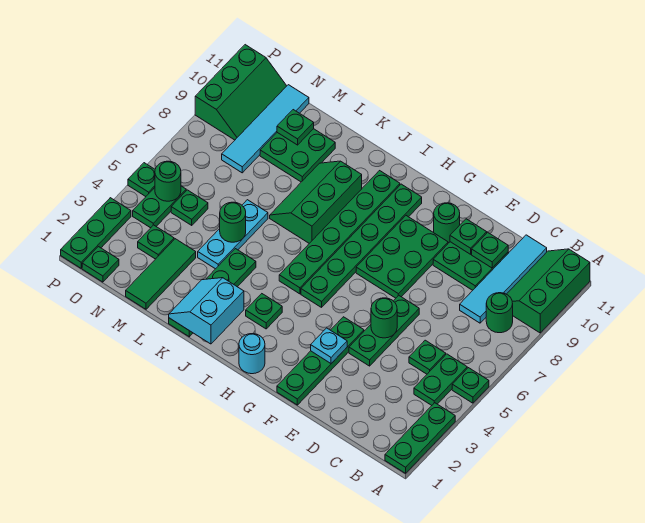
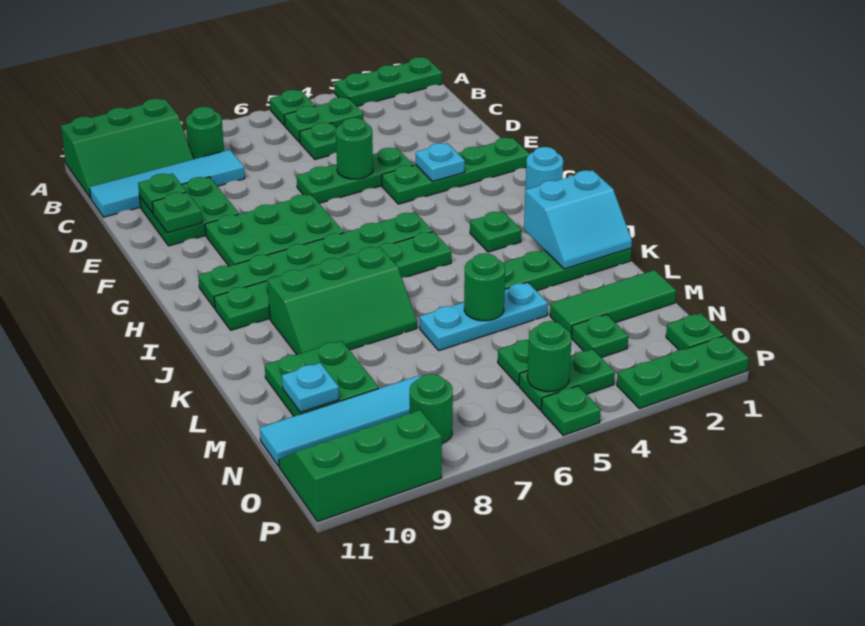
green 1x1 round brick [434,203,460,243] -> green 1x1 round brick moved to [410,374,453,444]
green 1x1 plate [277,110,314,145] -> cyan 1x1 plate [282,363,339,412]

